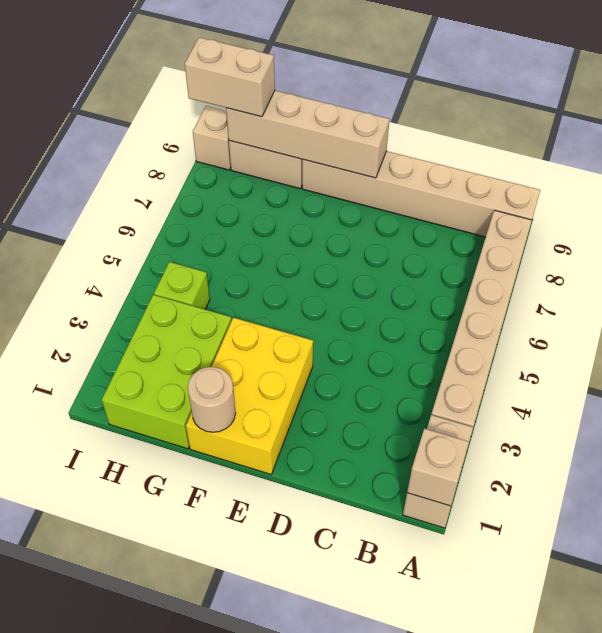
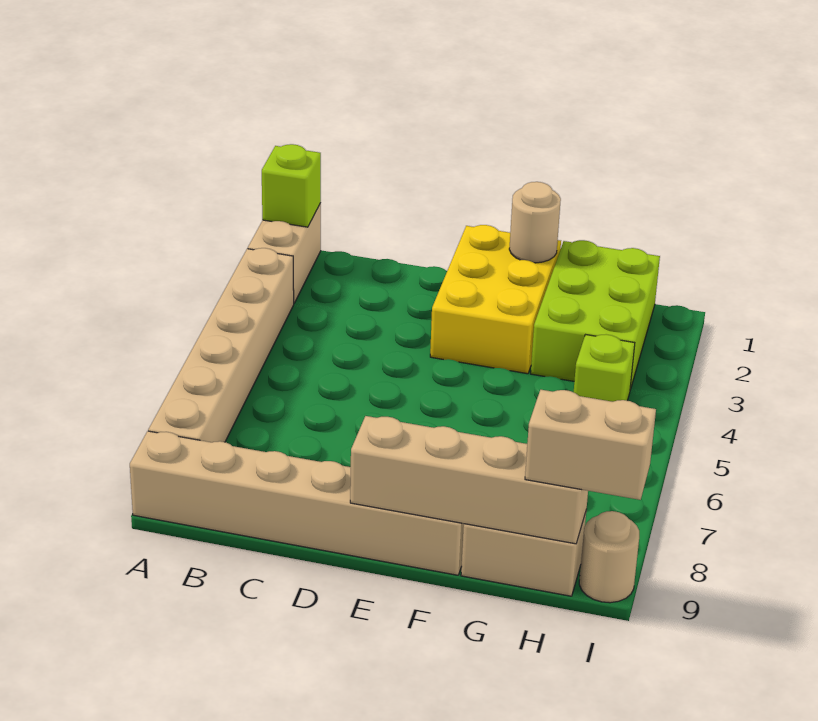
tan 1x1 brick [407,428,469,506] -> lime 1x1 brick [262,144,321,227]
tan 1x1 brick [193,106,231,170] -> tan 1x1 round brick [579,511,639,603]

